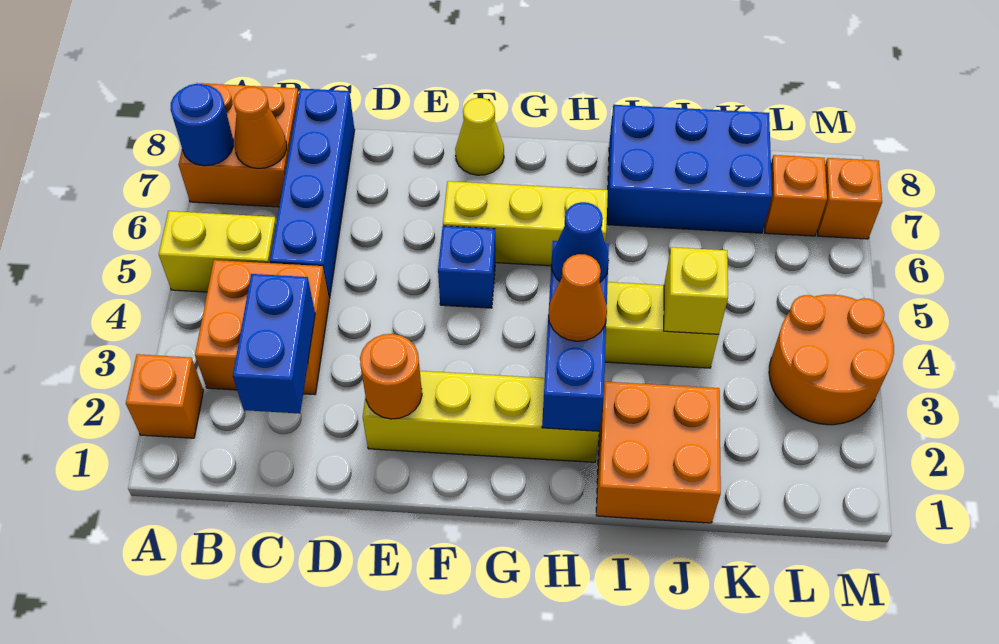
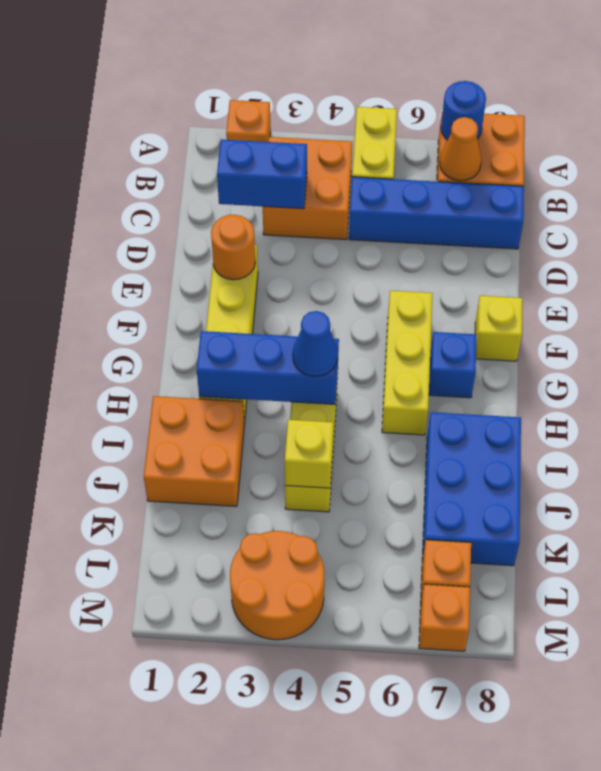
blue 1x1 brick [438,226,495,308] -> blue 1x1 brick moved to [429,332,477,398]
yellow 1x1 cone [455,98,504,175] -> yellow 1x1 brick [475,296,523,361]
orange 1x1 cone [548,254,607,341] -> none

